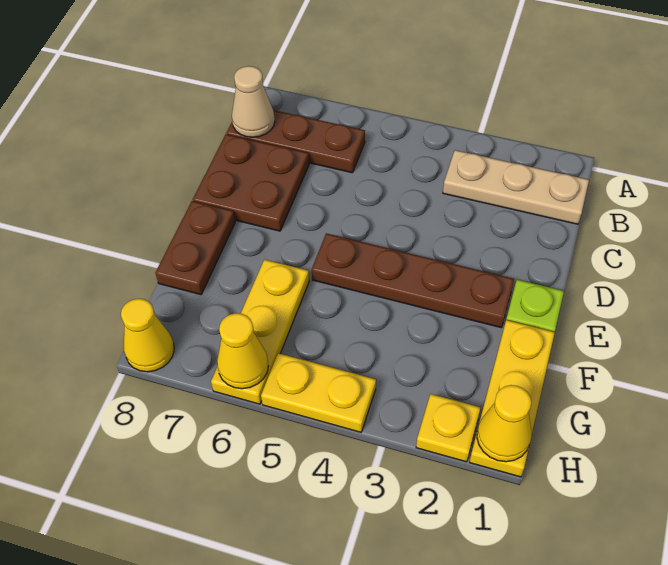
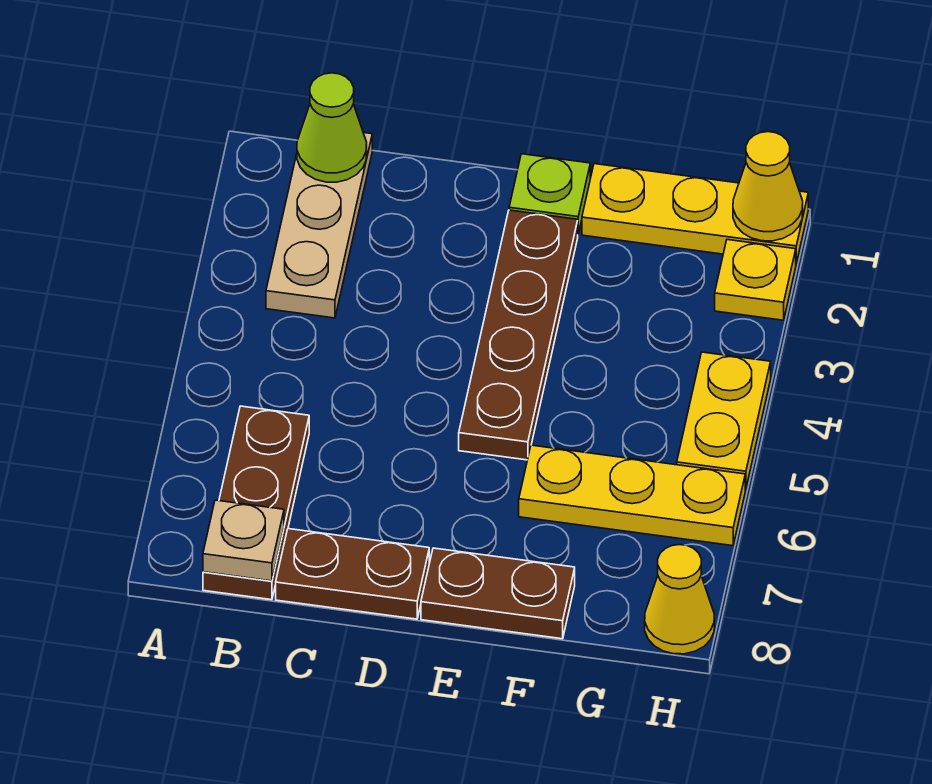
none -> lime 1x1 cone [297,73,367,182]
tan 1x1 cone [232,66,275,137] -> tan 1x1 plate [203,500,284,581]
brown 2x2 plate [193,134,309,231] -> brown 1x2 plate [276,529,429,619]
yellow 1x1 cone [217,313,268,389] -> none

